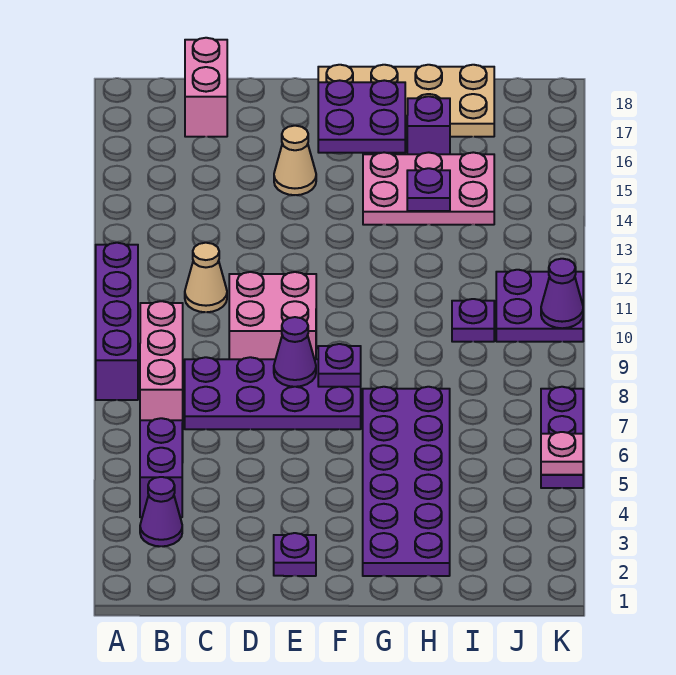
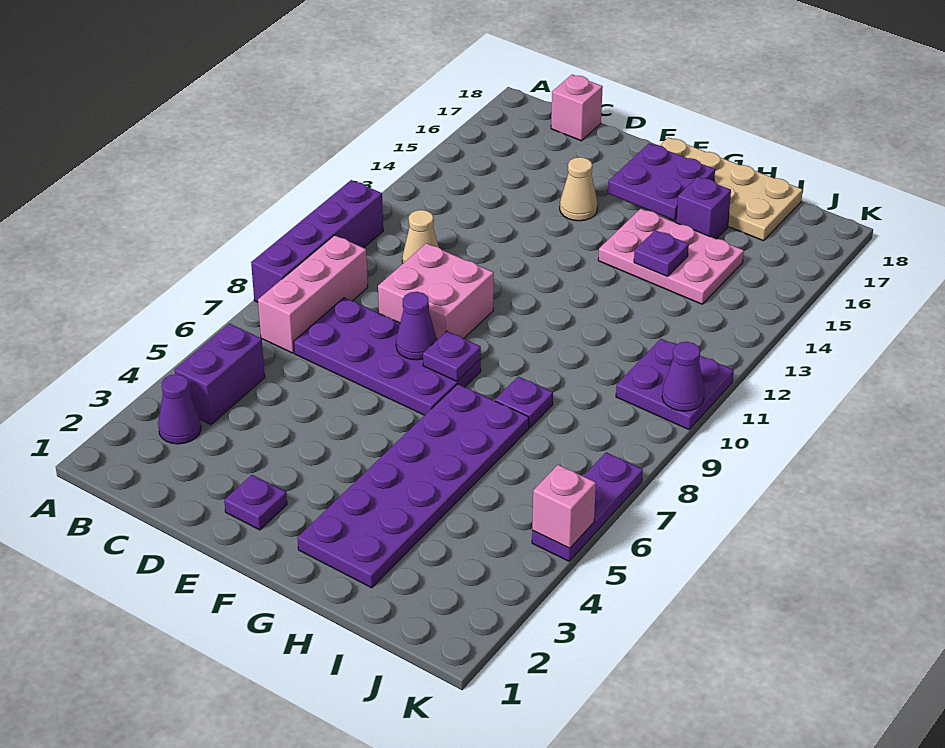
pink 1x2 brick [185,38,227,137] -> pink 1x1 brick [551,75,603,141]
purple 1x1 plate [452,299,494,342] -> purple 1x1 plate moved to [495,377,553,428]
pink 1x1 plate [541,432,583,475] -> pink 1x1 brick [532,465,596,548]

